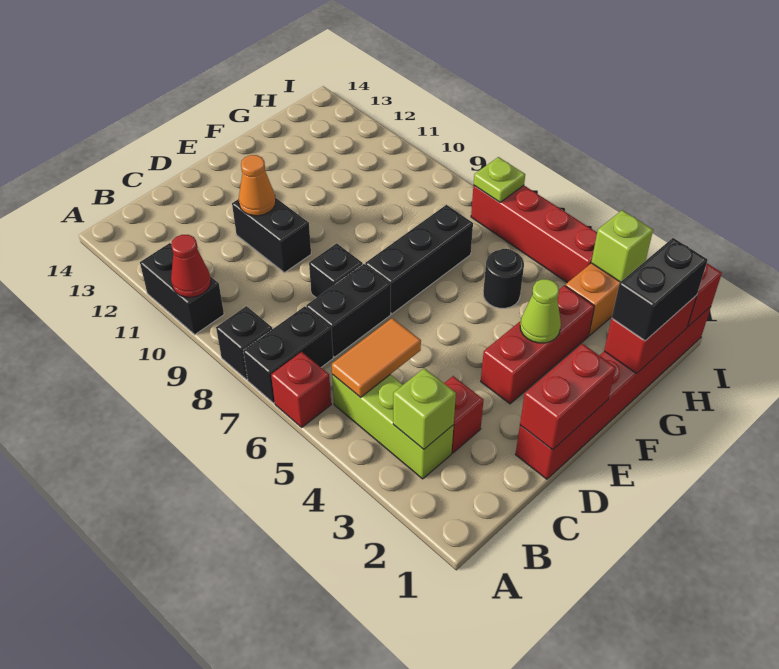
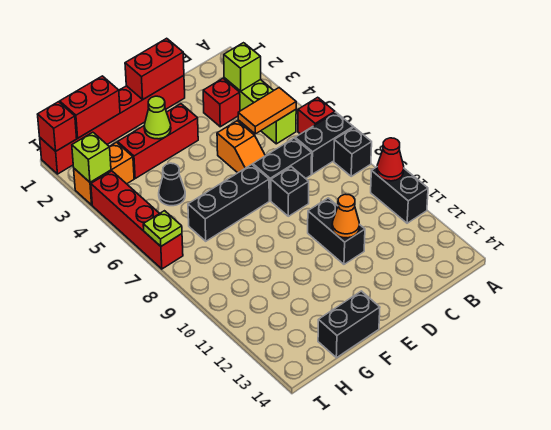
none -> orange 1x2 slope [217,121,265,173]
black 1x2 brick [612,238,708,340] -> black 1x2 brick moved to [318,291,380,358]
black 1x1 round brick [483,249,524,308] -> black 1x1 cone [159,163,185,206]

